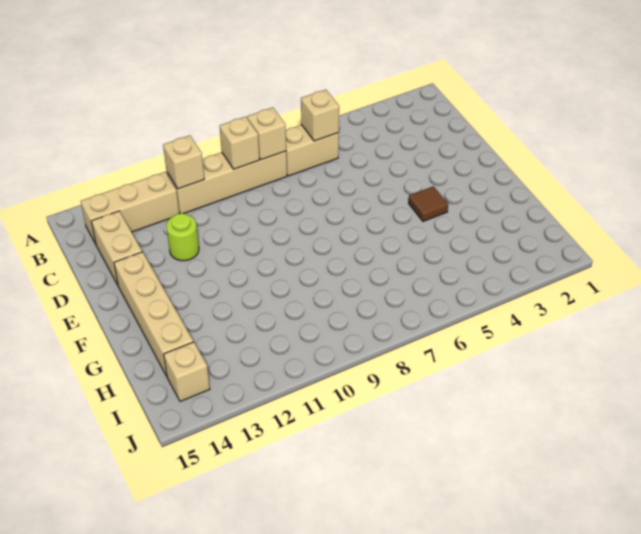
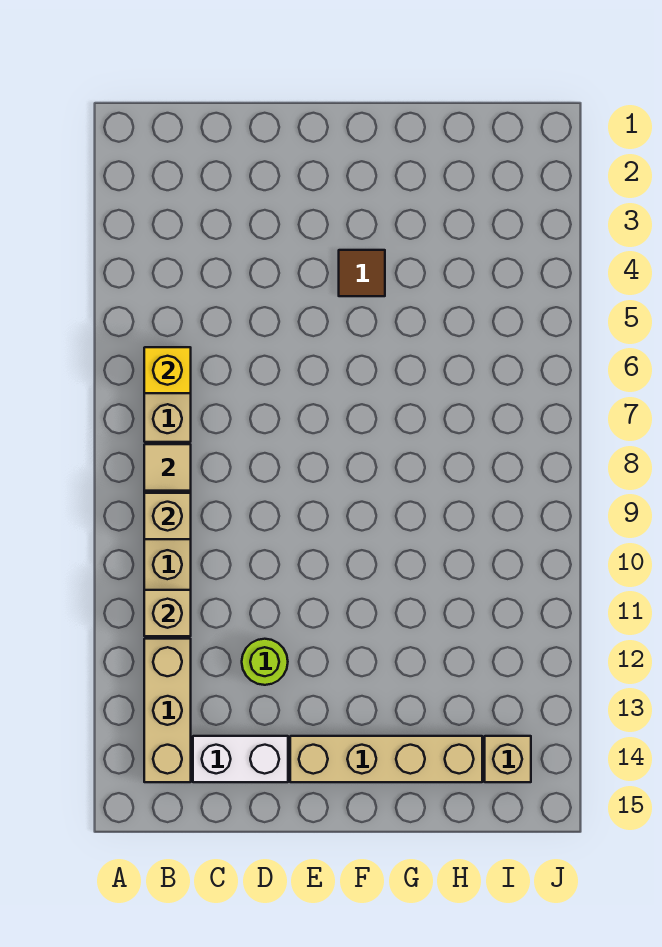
tan 1x1 brick [301,90,339,141] -> yellow 1x1 brick [144,347,191,393]
tan 1x1 brick [247,107,286,160] -> tan 1x1 tile [144,444,191,491]
tan 1x2 brick [91,211,142,285] -> white 1x2 brick [193,736,288,782]

